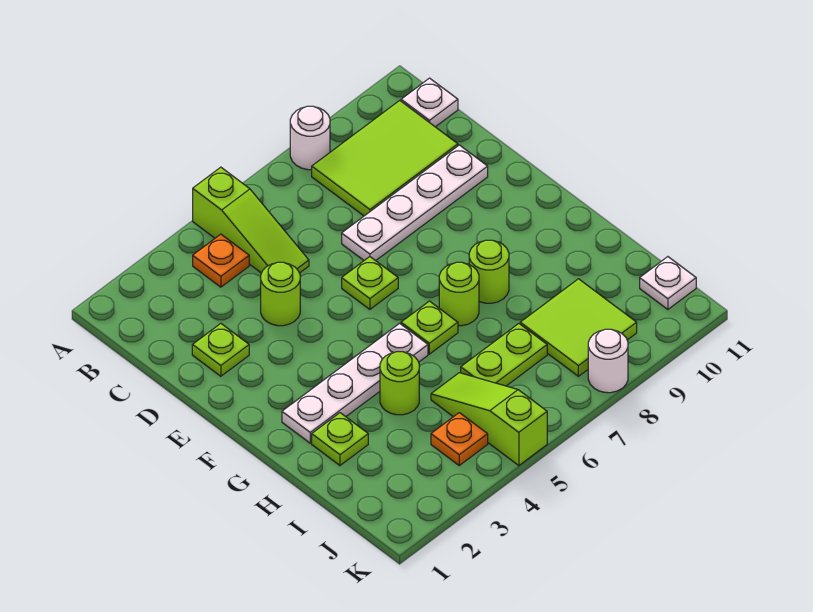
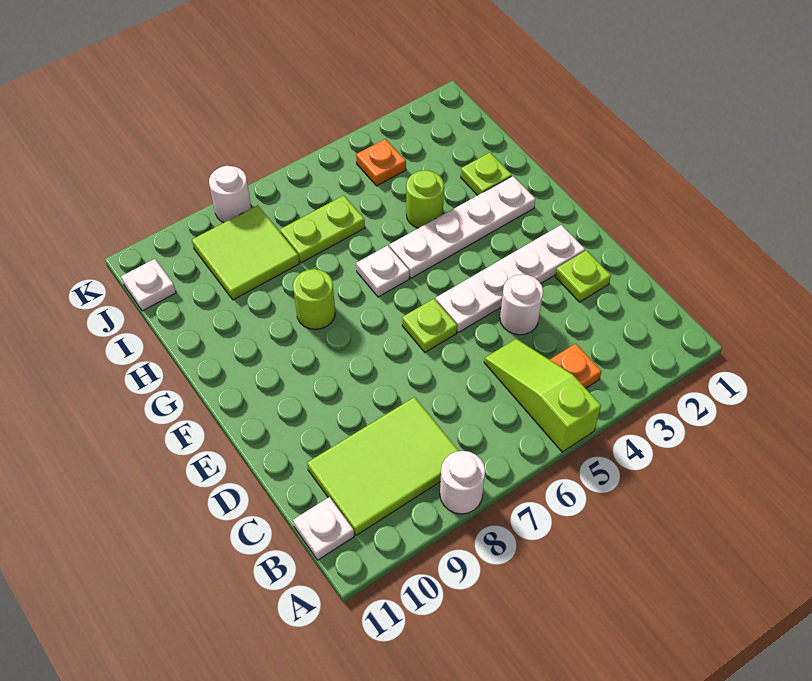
lime 1x1 round brick [261,262,300,326] -> white 1x1 round brick [500,274,543,335]
white 1x4 plate [342,145,488,261] -> white 1x4 plate moved to [436,225,585,332]
lime 1x1 plate [401,301,458,354] -> white 1x1 plate [356,246,409,297]
lime 1x1 round brick [439,262,479,326] -> none
lime 1x3 slope [431,373,547,466] -> none

